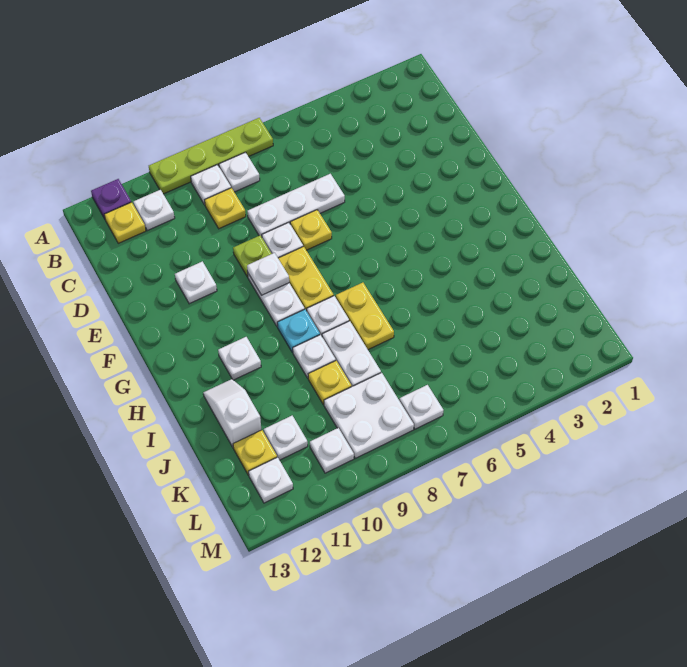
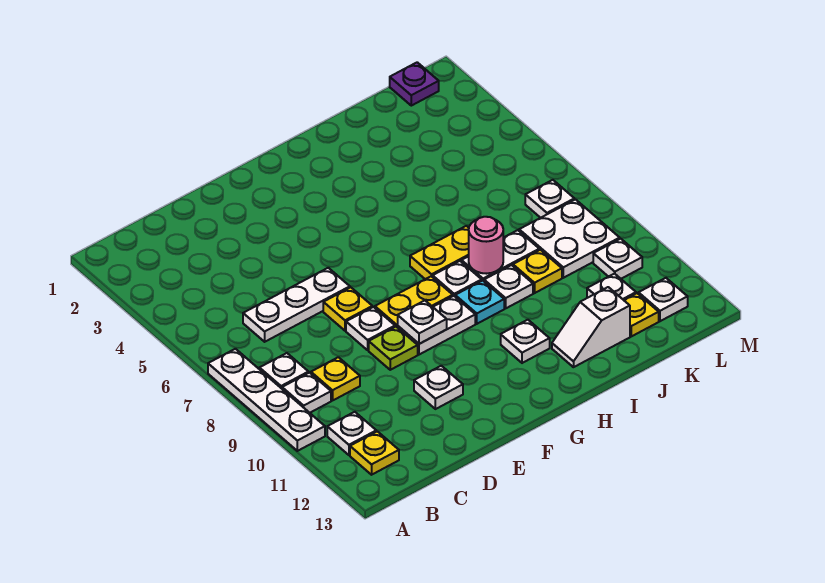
lime 1x4 plate [149,118,273,194] -> white 1x4 plate [208,349,325,451]
purple 1x1 plate [91,179,131,219] -> purple 1x1 plate moved to [390,62,439,106]
white 1x3 plate [247,174,345,237] -> white 1x3 plate turned to [243,268,350,342]
none -> pink 1x1 round brick [469,217,503,274]

